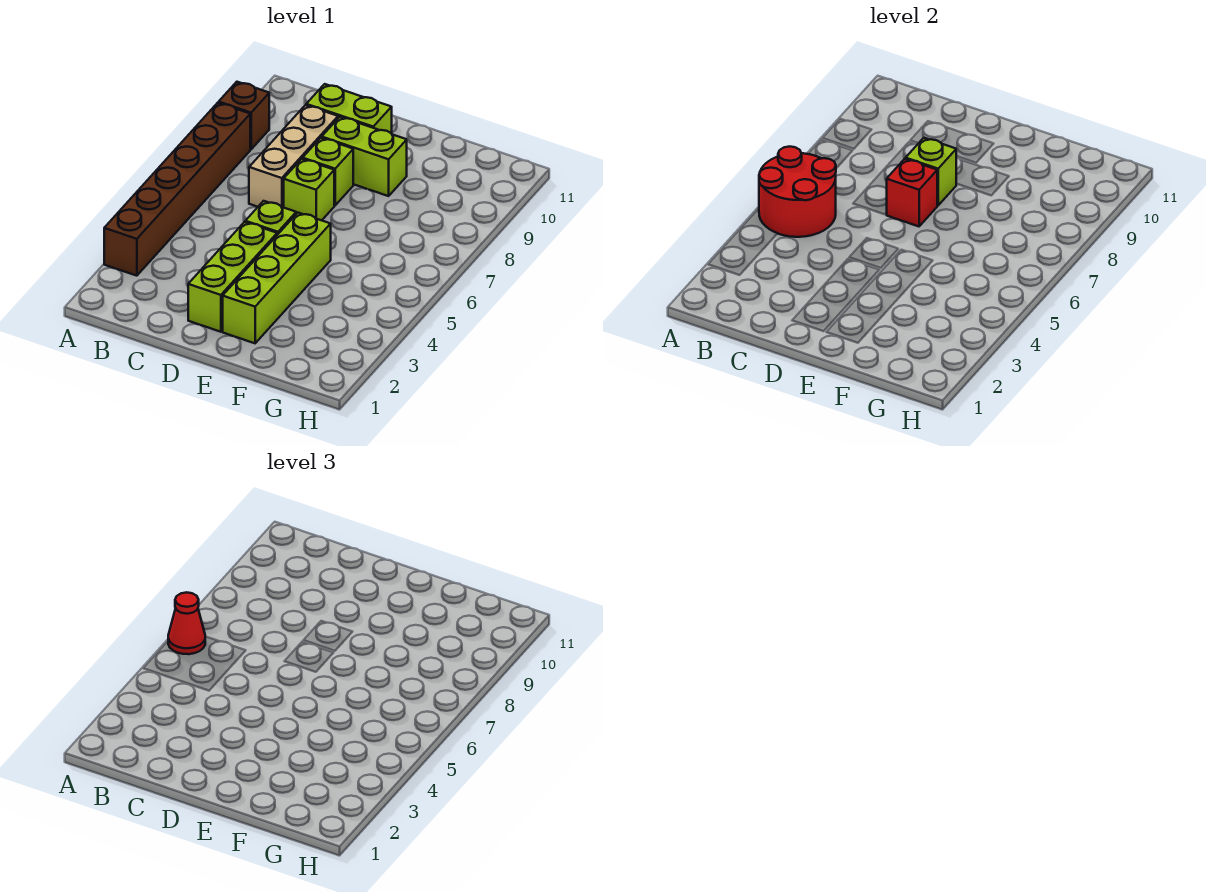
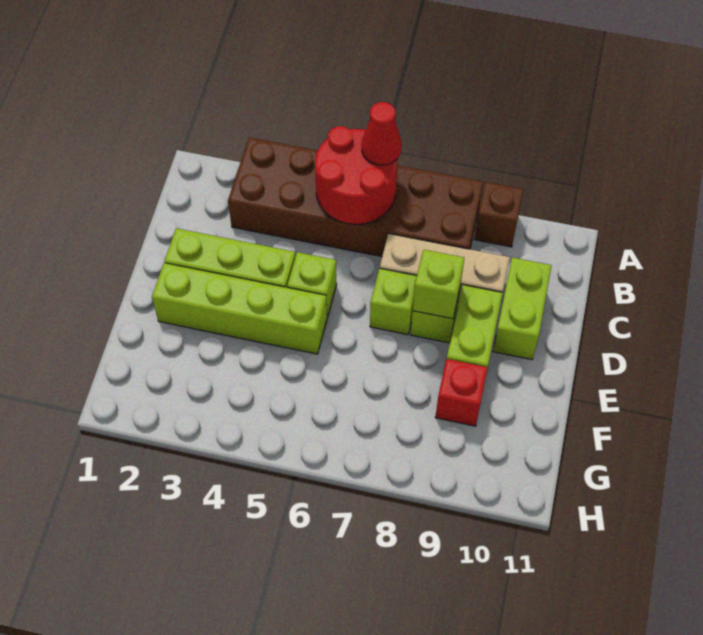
brown 1x6 brick [104,103,250,276] -> brown 2x6 brick [228,138,483,257]
red 1x1 brick [887,159,937,226] -> red 1x1 brick moved to [435,359,488,426]

